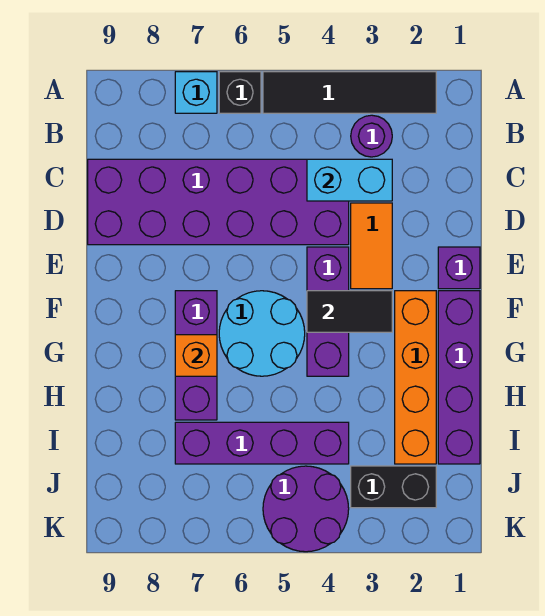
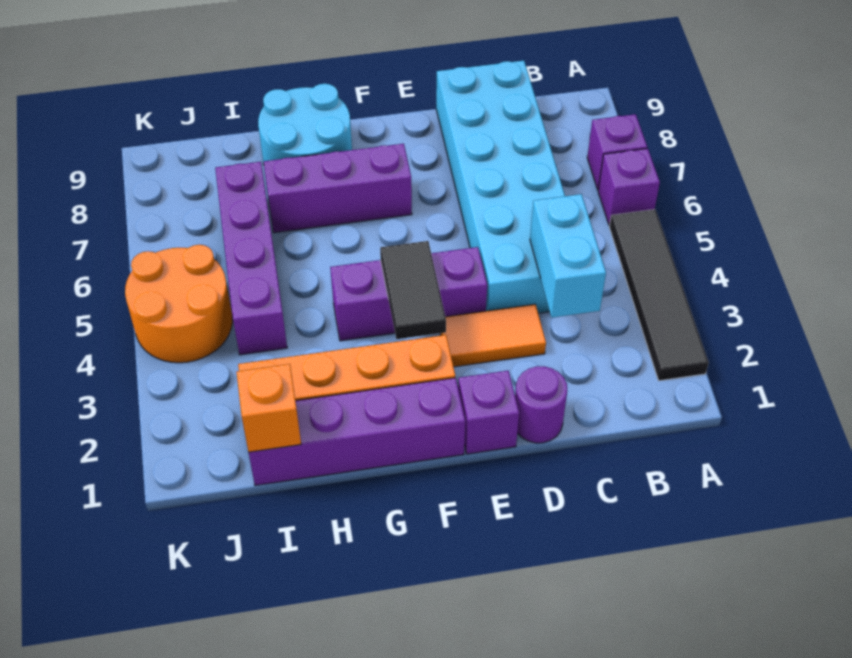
black 1x1 brick [219,72,261,113] -> purple 1x1 brick [598,149,660,225]
cyan 1x1 brick [175,72,217,113] -> purple 1x1 brick [587,114,647,190]
purple 1x1 round brick [351,115,392,157] -> purple 1x1 round brick moved to [515,366,567,443]
purple 2x6 brick [88,159,349,245] -> cyan 2x6 brick [436,61,565,313]
cyan 2x2 round brick [219,291,305,376] -> cyan 2x2 round brick moved to [258,84,352,164]
orange 1x1 brick [175,335,217,376] -> orange 1x1 brick moved to [237,364,301,452]
black 1x2 brick [351,466,436,508] -> none
purple 2x2 round brick [263,466,349,552] -> orange 2x2 round brick [125,245,233,363]

